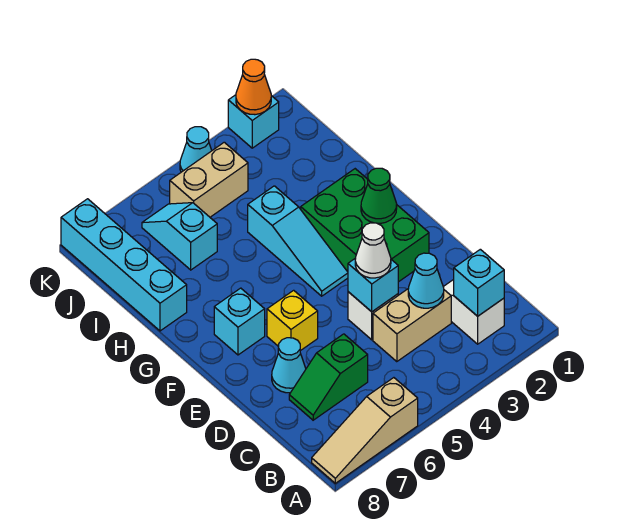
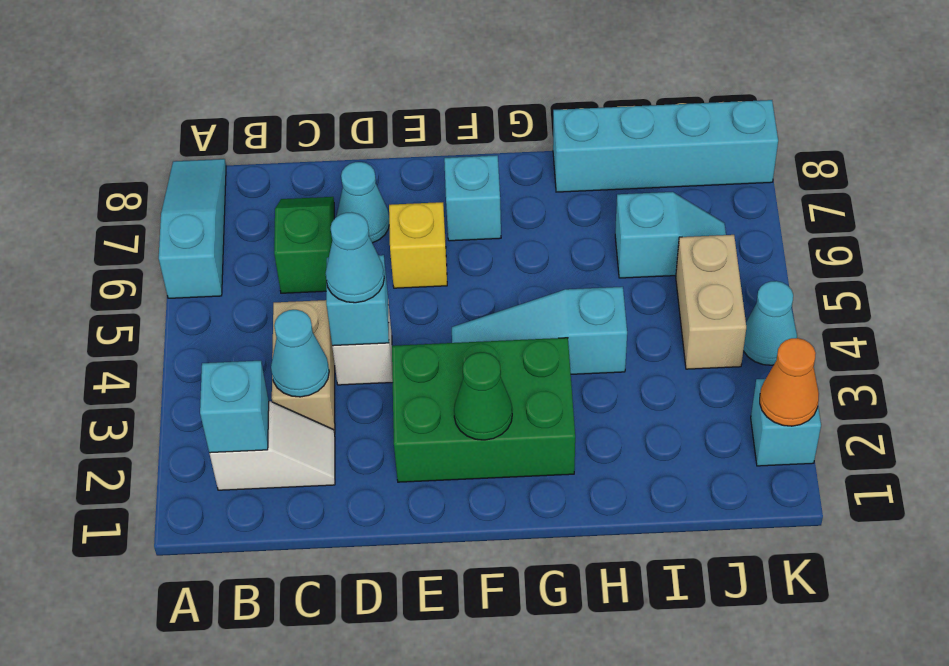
tan 1x3 slope [312,378,418,483] -> cyan 1x3 slope [159,159,226,298]
white 1x1 cone [355,223,391,278] -> cyan 1x1 cone [325,212,384,303]

